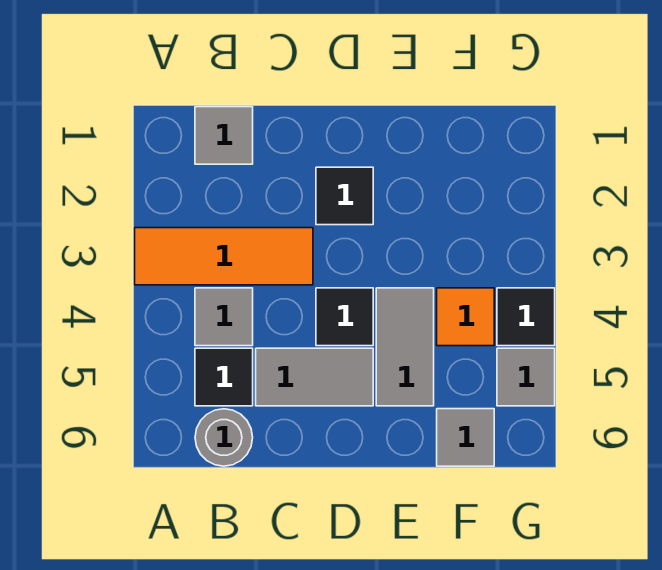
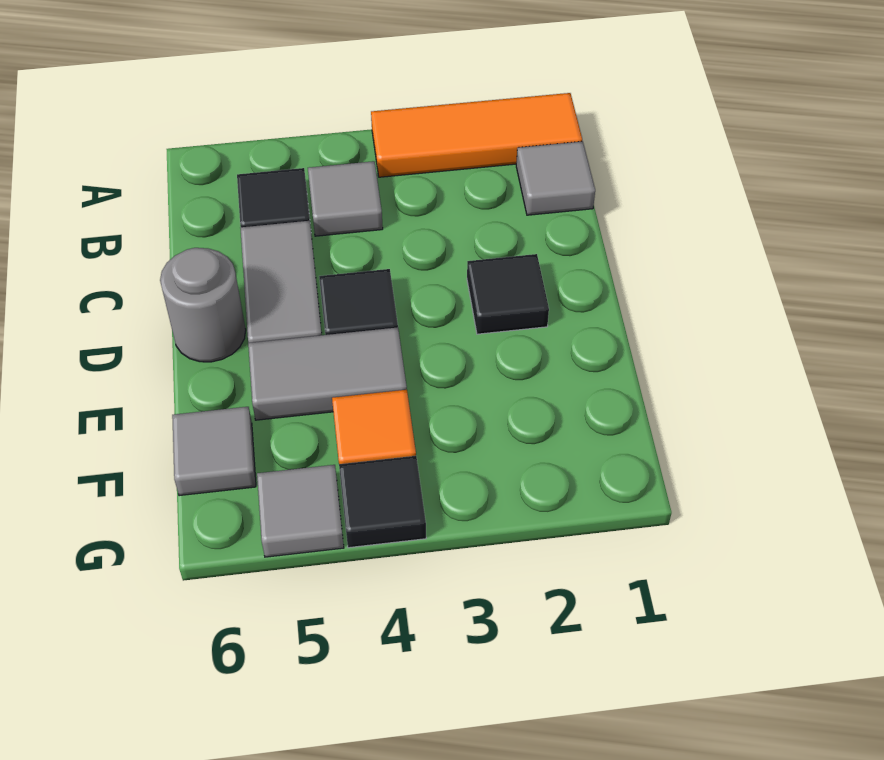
orange 1x3 tile [135,228,313,285] -> orange 1x3 tile turned to [371,93,582,177]
grey 1x1 round brick [195,409,253,466] -> grey 1x1 round brick moved to [160,248,246,362]

